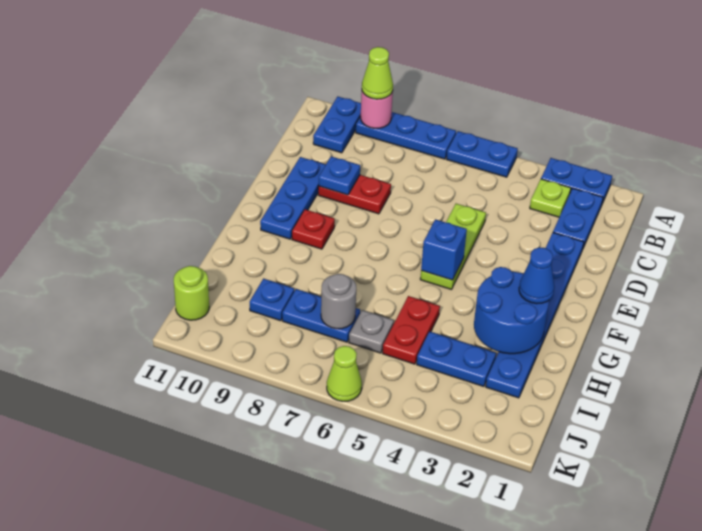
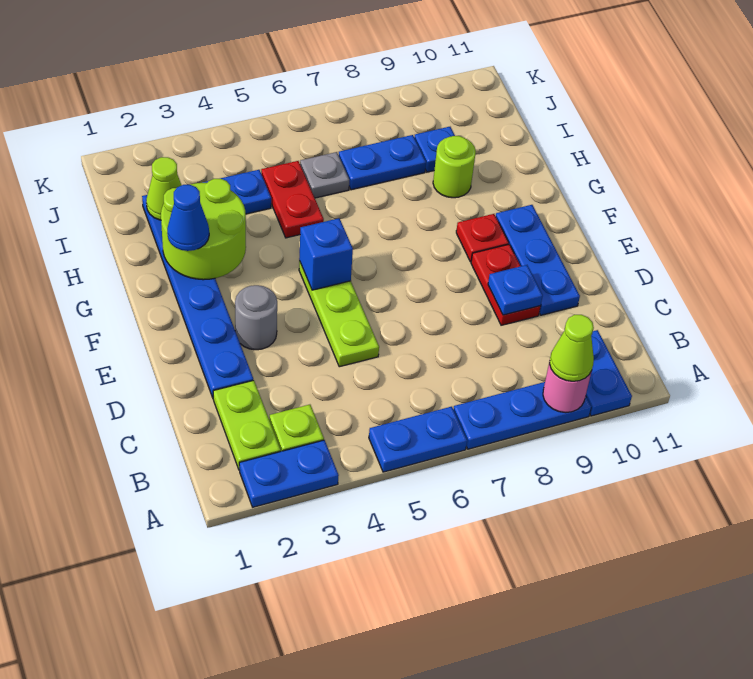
blue 1x2 plate [553,188,603,248] -> lime 1x2 plate [213,380,281,470]
red 1x2 plate [318,175,391,214] -> red 1x2 plate turned to [471,244,541,325]
blue 2x2 round brick [474,267,549,354] -> lime 2x2 round brick [161,179,246,280]
grey 1x1 round brick [321,274,356,329] -> grey 1x1 round brick moved to [235,285,277,350]
lime 1x1 round brick [174,266,209,320] -> lime 1x1 round brick moved to [433,136,476,198]
lime 1x1 cone [327,346,362,401] -> lime 1x1 cone moved to [146,157,182,220]

